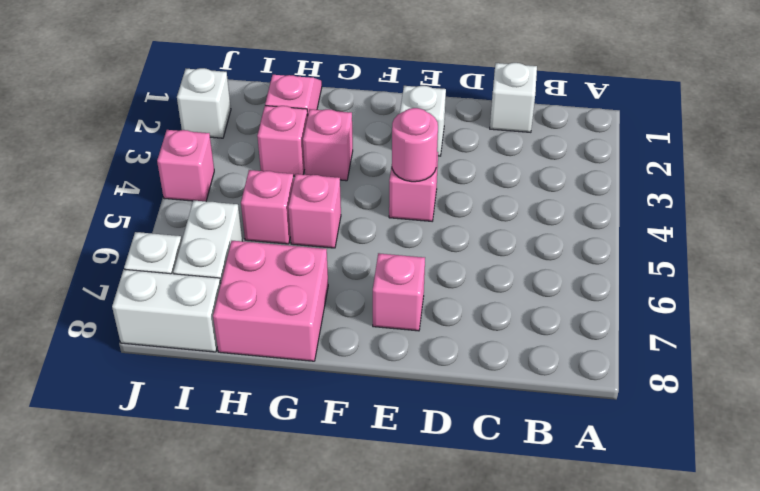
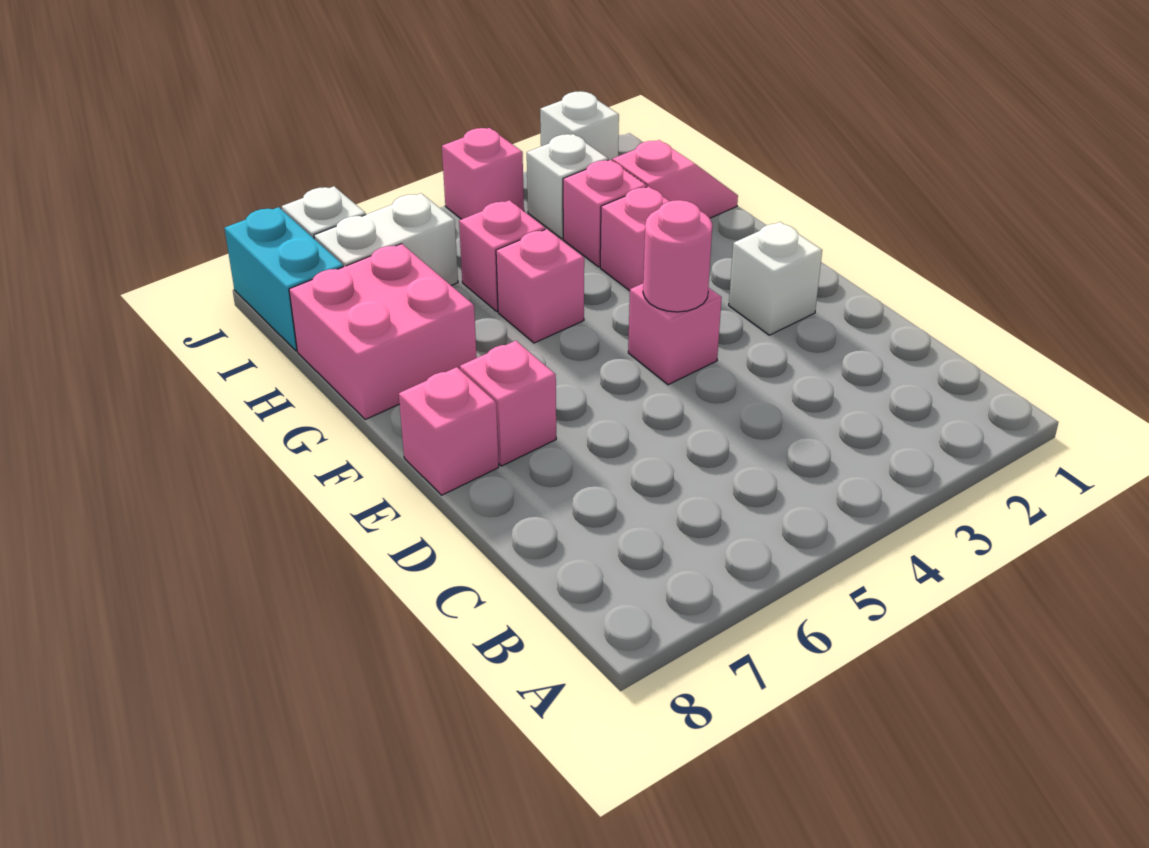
white 1x1 brick [490,63,537,132] -> white 1x1 brick moved to [527,134,608,239]
none -> pink 1x1 brick [399,367,499,495]
white 1x2 brick [112,269,221,352] -> cyan 1x2 brick [225,207,343,351]

